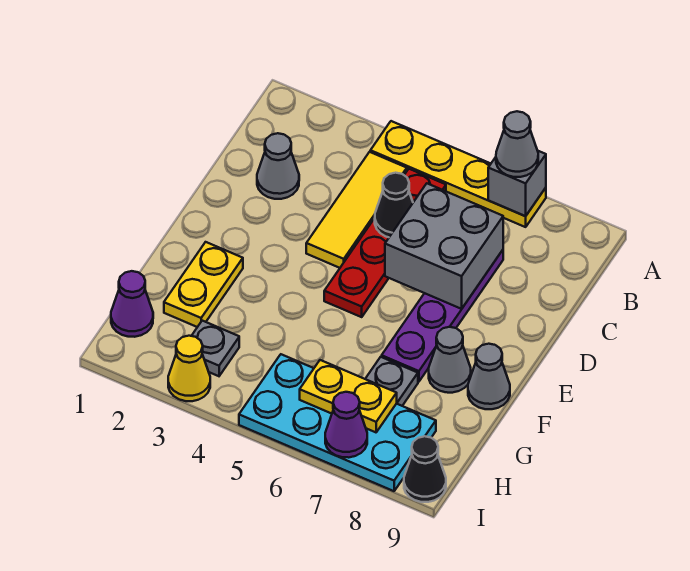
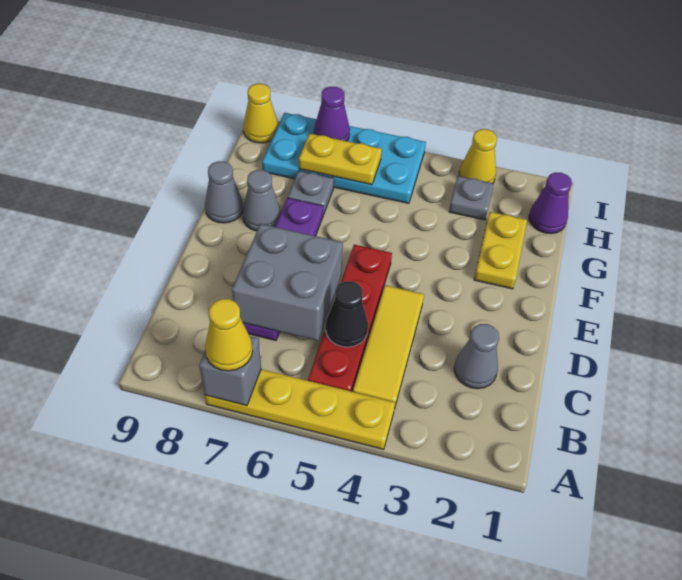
grey 1x1 cone [496,111,538,177] -> yellow 1x1 cone [205,299,253,371]
black 1x1 cone [404,436,446,502] -> yellow 1x1 cone [243,84,278,143]

